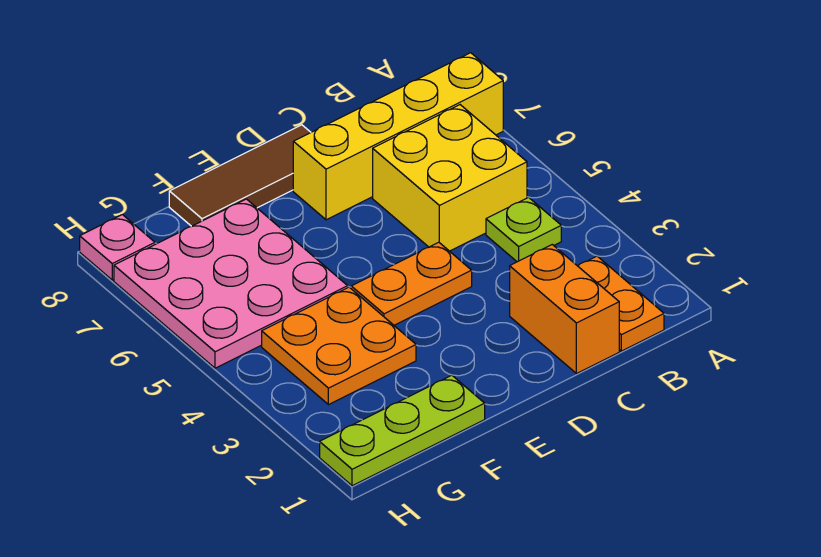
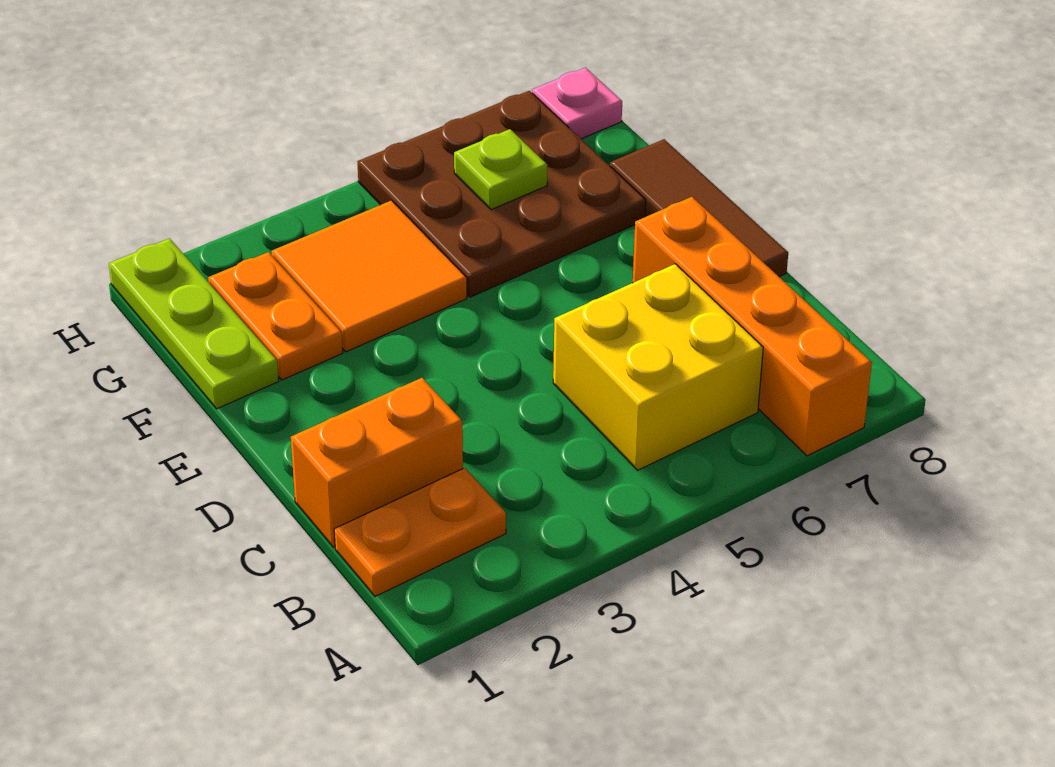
yellow 1x4 brick [293,53,503,220] -> orange 1x4 brick [633,197,872,456]
lime 1x1 plate [486,197,561,262] -> lime 1x1 plate moved to [454,129,548,210]
orange 1x2 plate [351,242,472,325] -> orange 1x2 plate moved to [208,252,343,380]
orange 2x2 plate [262,287,416,405] -> orange 2x2 tile [271,200,467,352]
pink 3x3 plate [114,199,348,368] -> brown 3x3 plate [357,91,646,297]

